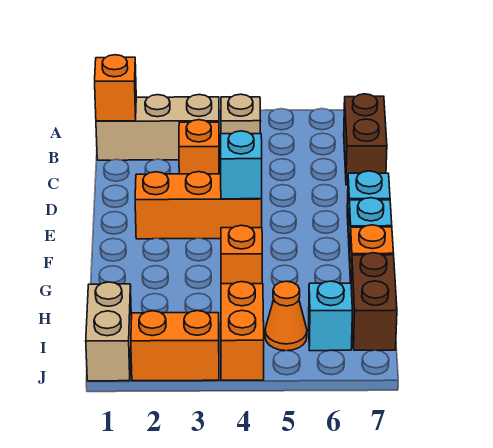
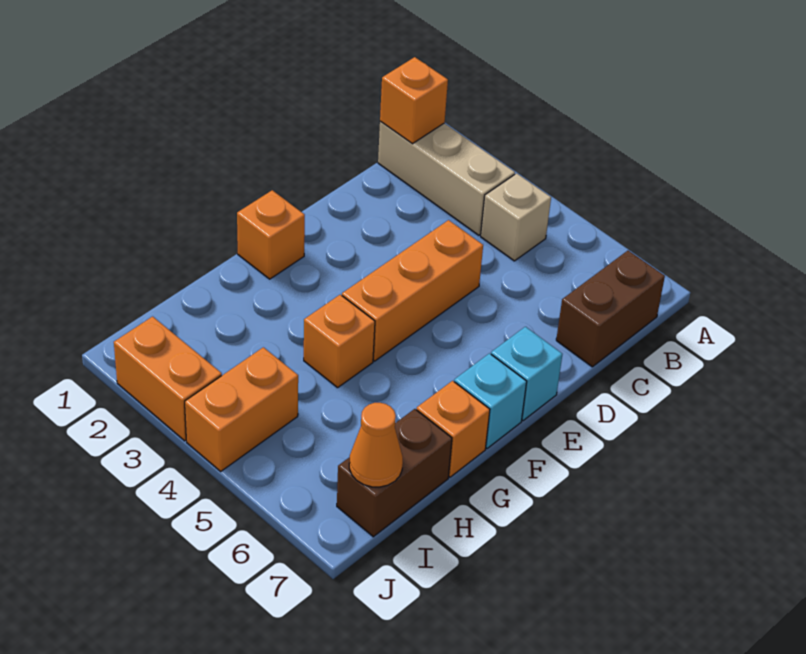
orange 1x1 brick [179,120,219,174] -> orange 1x1 brick moved to [237,190,305,279]
orange 1x3 brick [135,172,262,239] -> orange 1x3 brick turned to [342,220,483,361]
cyan 1x1 brick [221,131,262,199] -> none
tan 1x2 brick [86,282,131,381] -> none
orange 1x1 cone [265,281,307,351] -> orange 1x1 cone moved to [349,403,403,487]
cyan 1x1 brick [309,281,352,351] -> none

